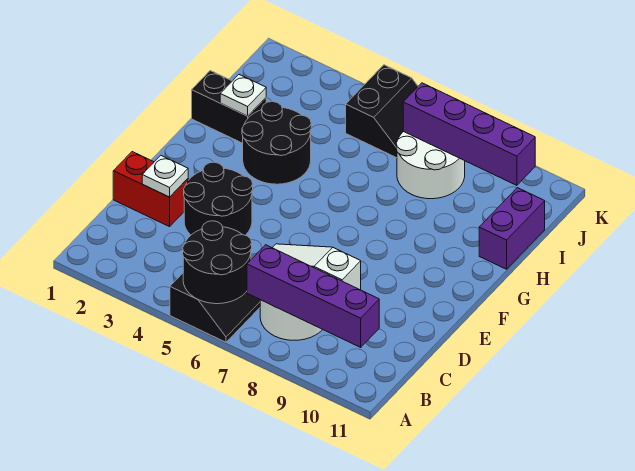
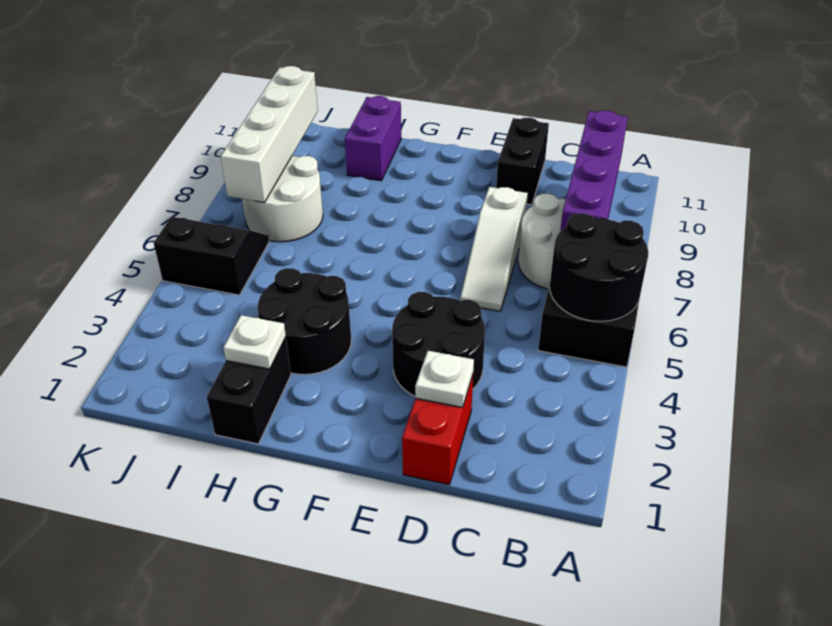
none -> black 1x2 brick [496,118,549,205]
purple 1x2 brick [479,188,545,269] -> purple 1x2 brick turned to [345,96,401,181]
purple 1x4 brick [403,83,535,185] -> white 1x4 brick [221,66,318,203]

